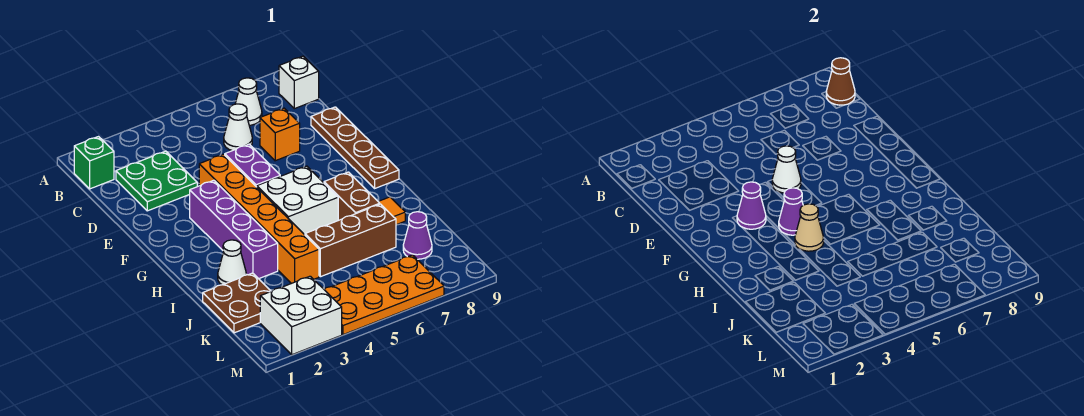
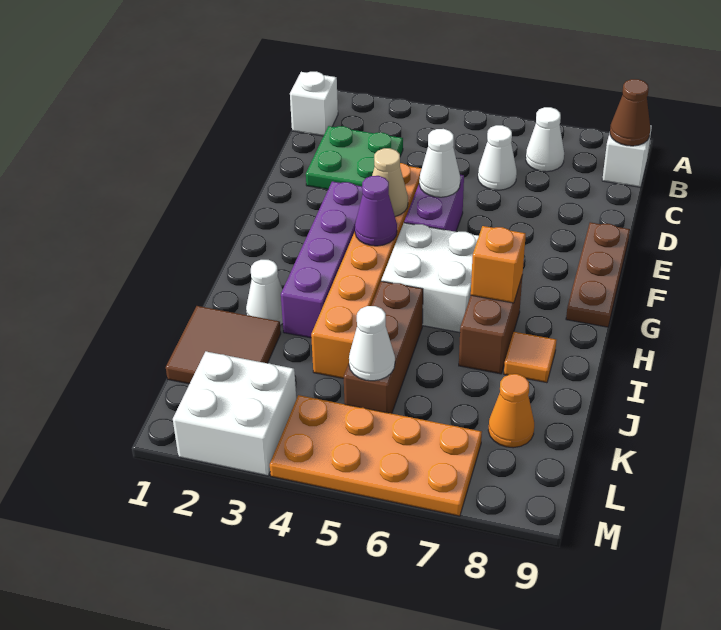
green 1x1 brick [74,137,114,189] -> white 1x1 brick [290,71,338,136]
orange 1x1 brick [260,108,300,161] -> orange 1x1 brick moved to [471,226,526,303]
brown 1x4 plate [311,107,399,188] -> brown 1x3 plate [566,222,630,327]
purple 1x1 cone [737,182,766,229] -> none
tan 1x1 cone [795,204,824,251] -> tan 1x1 cone moved to [372,148,408,216]
brown 2x2 plate [203,273,271,333] -> brown 2x2 tile [166,306,281,384]
brown 1x3 brick [305,204,396,277] -> brown 1x3 brick turned to [344,281,423,414]
none -> white 1x1 cone [349,306,395,381]
purple 1x1 cone [403,212,432,259] -> orange 1x1 cone [488,374,534,448]

